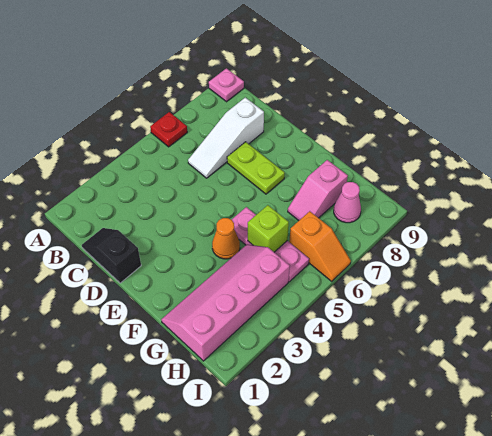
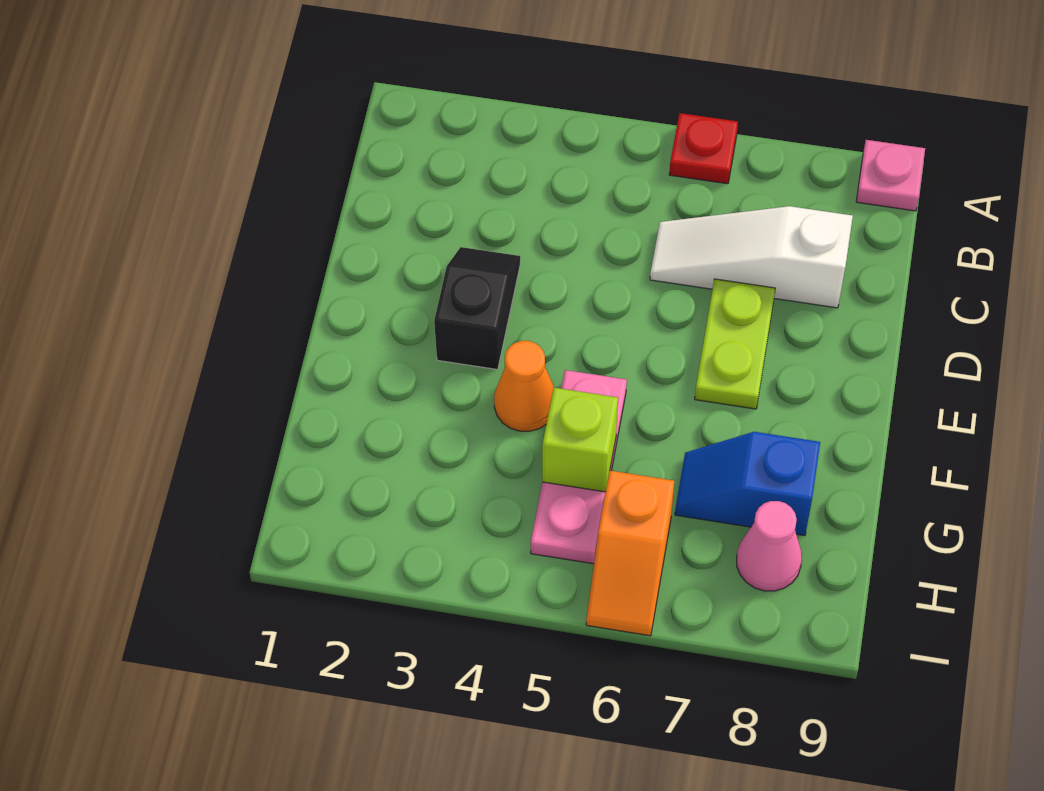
black 1x2 slope [82,228,141,283] -> black 1x2 slope moved to [434,247,520,370]
pink 2x4 slope [161,244,290,361] -> none
pink 1x2 slope [288,160,348,221] -> blue 1x2 slope [675,432,820,536]

